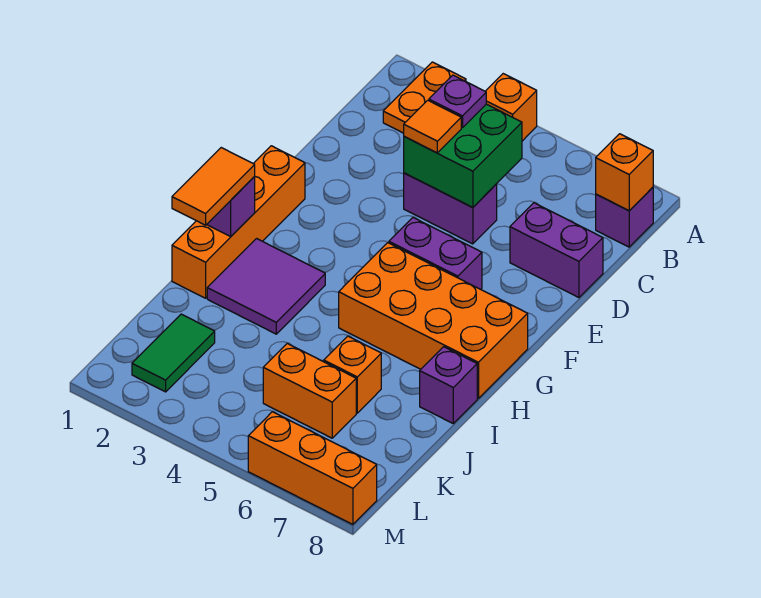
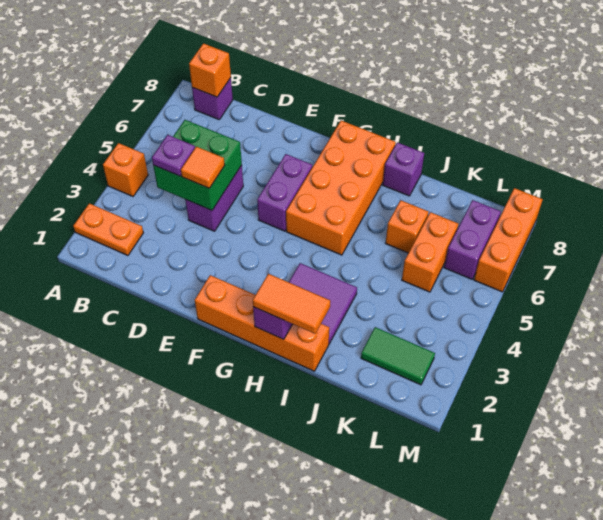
purple 1x2 brick [510,203,603,298] -> purple 1x2 brick moved to [444,200,501,279]

